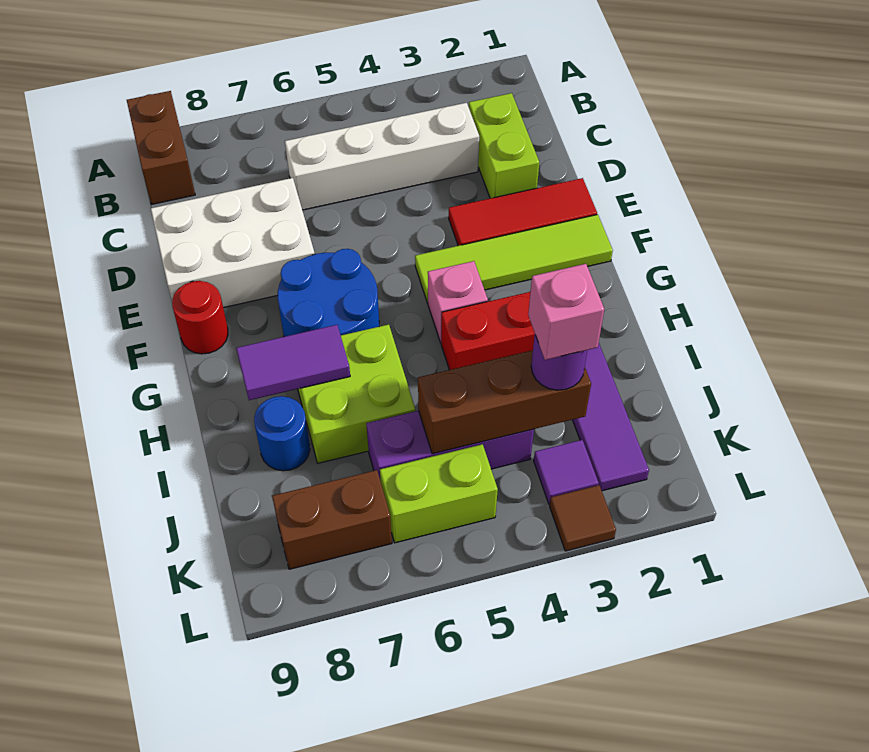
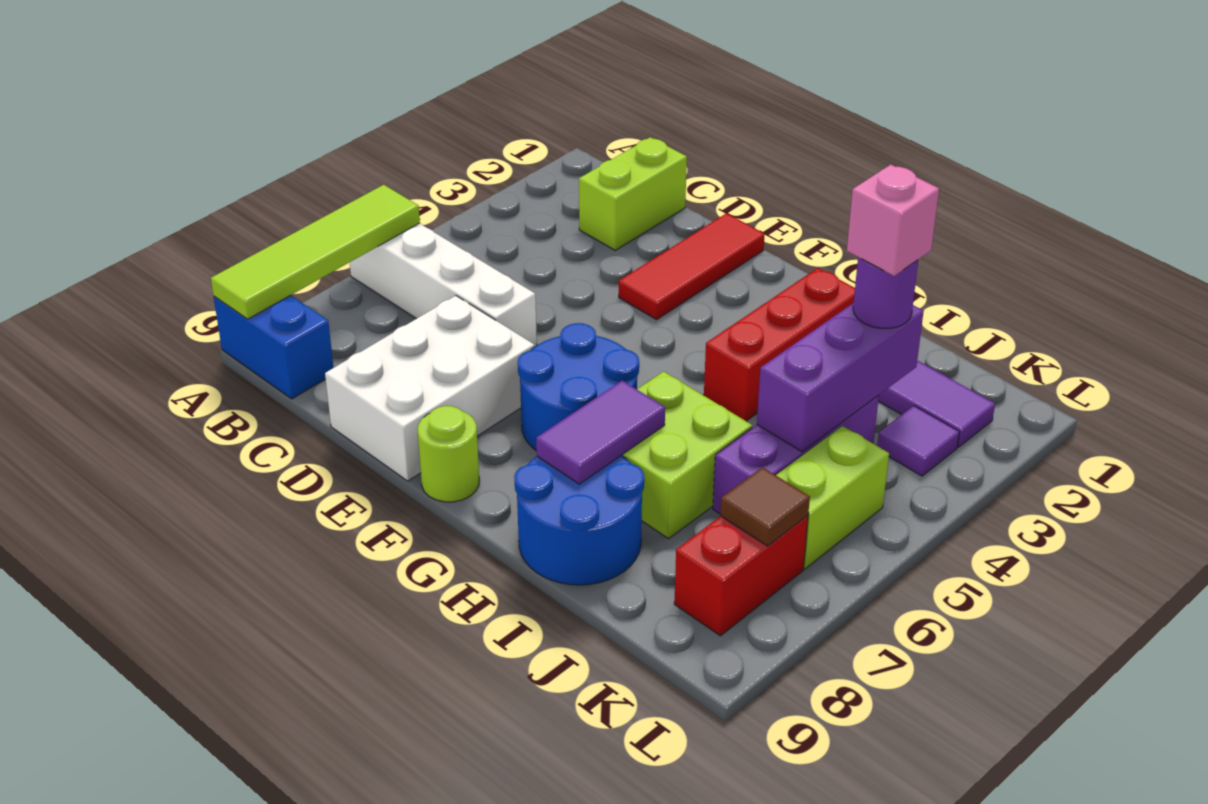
brown 1x2 brick [127,91,195,204] -> blue 1x2 brick [214,295,334,399]
lime 1x2 brick [469,93,539,198] -> lime 1x2 brick turned to [579,137,687,250]
white 1x4 brick [285,103,479,210] -> white 1x4 brick turned to [350,223,537,347]
lime 1x4 tile [415,215,613,303] -> lime 1x4 tile moved to [211,185,420,319]
red 1x1 round brick [172,281,228,354] -> lime 1x1 round brick [418,406,479,502]
pink 1x1 brick [428,261,488,343] -> none
blue 1x1 round brick [254,396,310,471] -> blue 2x2 round brick [514,455,644,585]
brown 1x3 brick [418,350,591,454] -> purple 1x3 brick [757,303,924,452]
brown 1x2 brick [272,470,392,569] -> red 1x2 brick [674,516,808,636]
brown 1x1 tile [550,485,616,551] -> brown 1x1 tile moved to [720,467,810,546]

